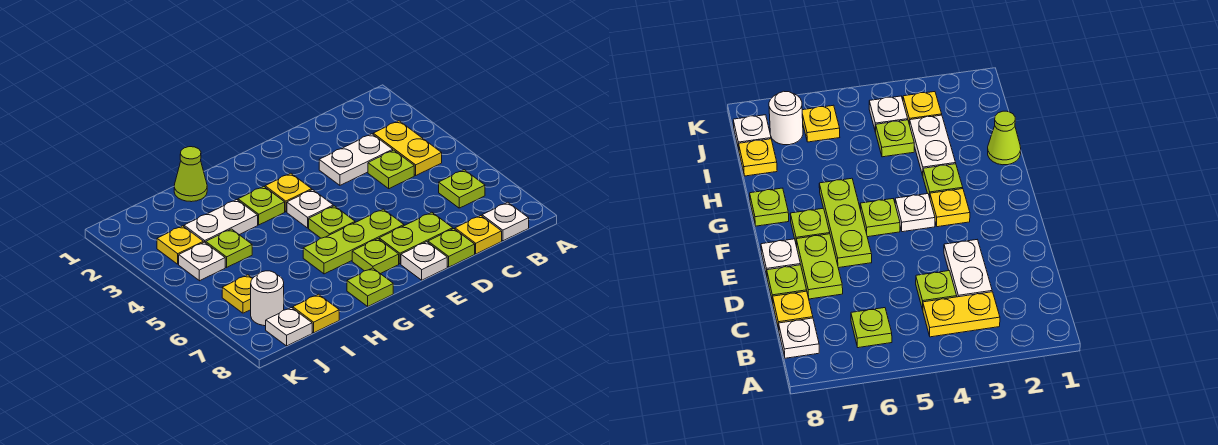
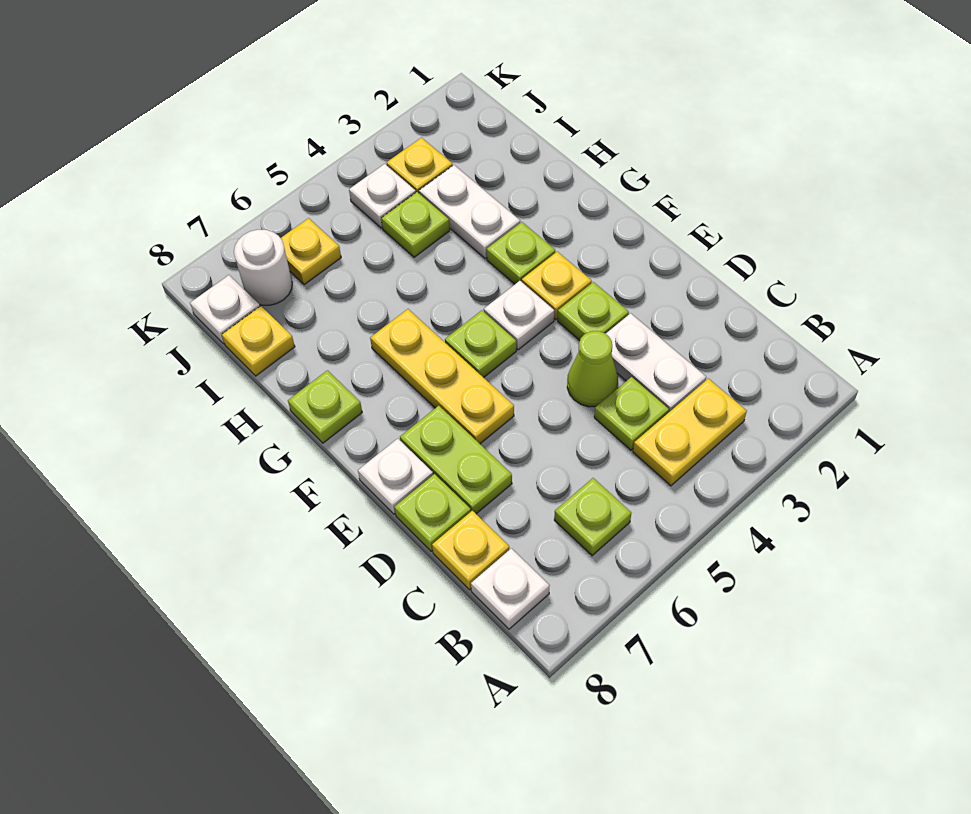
lime 1x3 plate [303,209,404,274] -> yellow 1x3 plate [370,309,514,444]
lime 1x1 plate [352,239,399,274] -> lime 1x1 plate moved to [558,282,629,340]
lime 1x1 cone [174,147,207,202] -> lime 1x1 cone moved to [567,331,618,407]

